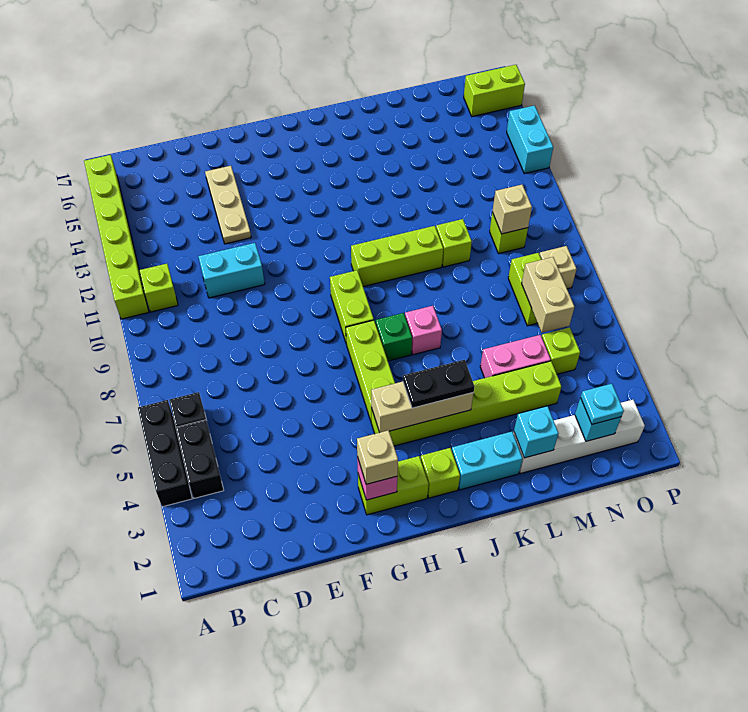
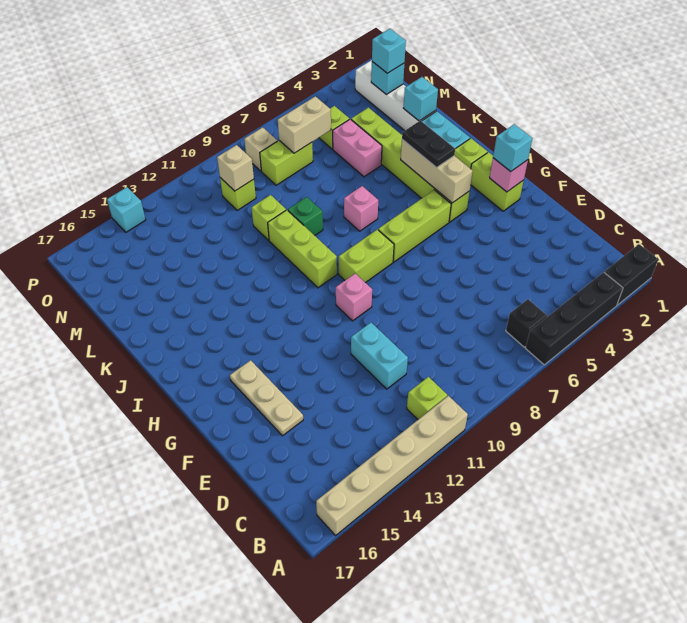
black 1x3 brick [138,400,192,507] -> black 1x4 brick [525,272,623,365]
lime 1x6 brick [84,155,149,319] -> tan 1x6 brick [316,396,468,535]
black 1x2 brick [176,420,224,498] -> black 1x2 brick moved to [604,244,658,305]
tan 1x3 plate [205,166,251,244] -> tan 1x3 plate turned to [230,360,303,436]
tan 1x1 brick [357,430,398,484] -> cyan 1x1 brick [493,124,532,171]
none -> pink 1x1 brick [336,274,372,321]
green 1x1 brick [376,313,412,361] -> green 1x1 brick moved to [288,197,323,235]
cyan 1x1 plate [581,384,624,424] -> cyan 1x1 brick [372,29,406,73]
lime 1x2 brick [464,65,525,117] -> none
cyan 1x2 brick [507,106,553,174] -> cyan 1x1 brick [107,187,146,232]

